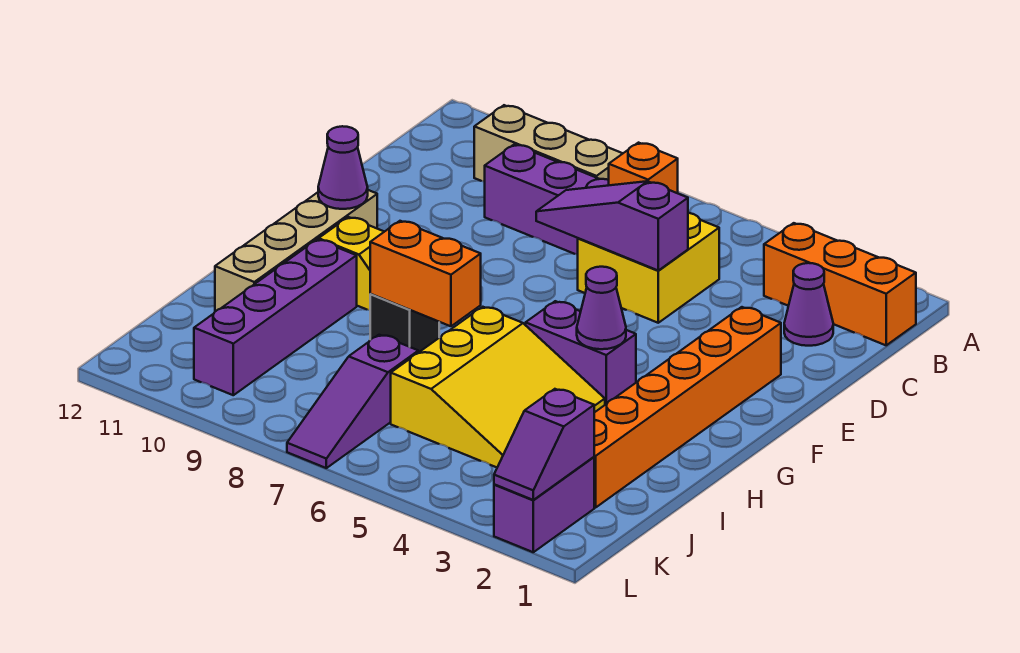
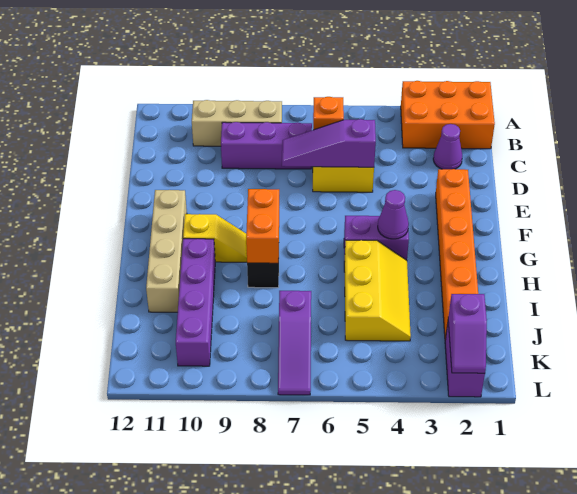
orange 1x3 brick [764,223,916,345] -> orange 2x3 brick [401,81,495,149]
purple 1x1 cone [318,126,368,209] -> none
yellow 3x3 slope [391,307,605,467] -> yellow 2x3 slope [344,240,411,341]
orange 1x2 brick [370,221,481,326] -> orange 1x2 brick turned to [246,189,279,263]

